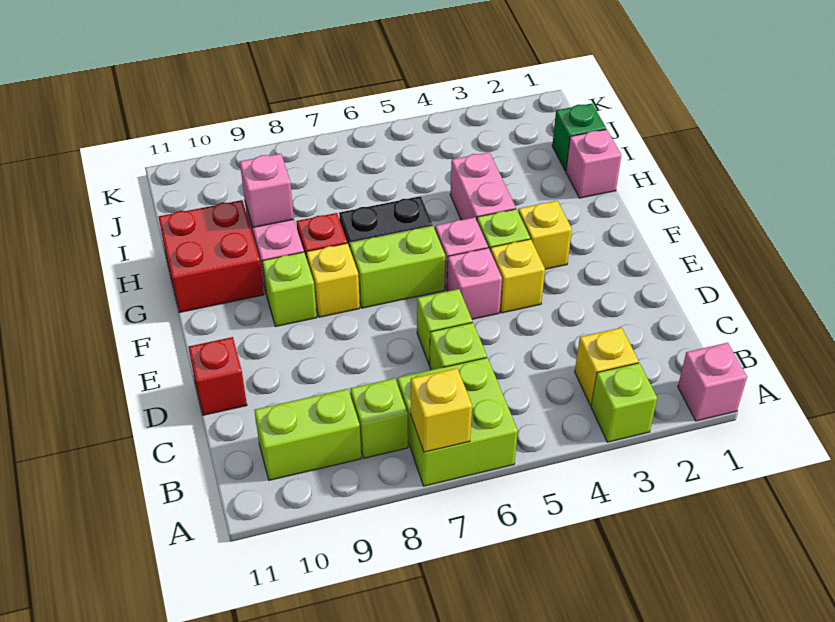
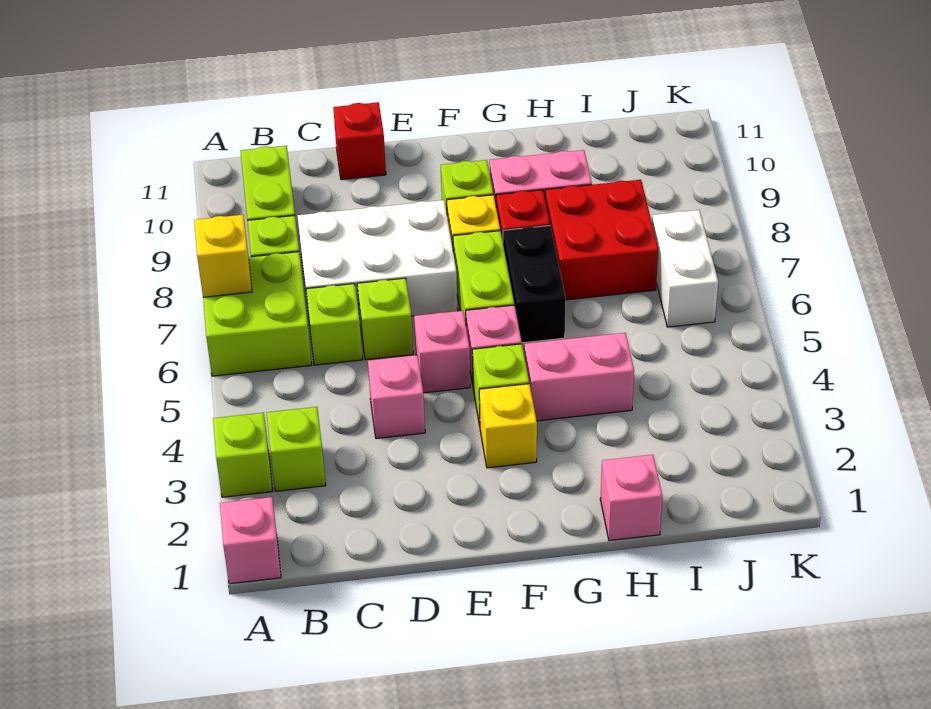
yellow 1x1 brick [575,328,639,405] -> lime 1x1 brick [267,407,326,491]
none -> white 2x3 brick [297,200,458,318]
yellow 1x1 brick [490,239,545,313] -> none
red 2x2 brick [159,200,264,313] -> red 2x2 brick moved to [545,180,658,300]
pink 1x1 brick [240,154,294,227] -> pink 1x1 brick moved to [368,355,425,439]
green 1x1 brick [552,104,606,171] -> none
none -> white 1x2 brick [652,210,718,327]

